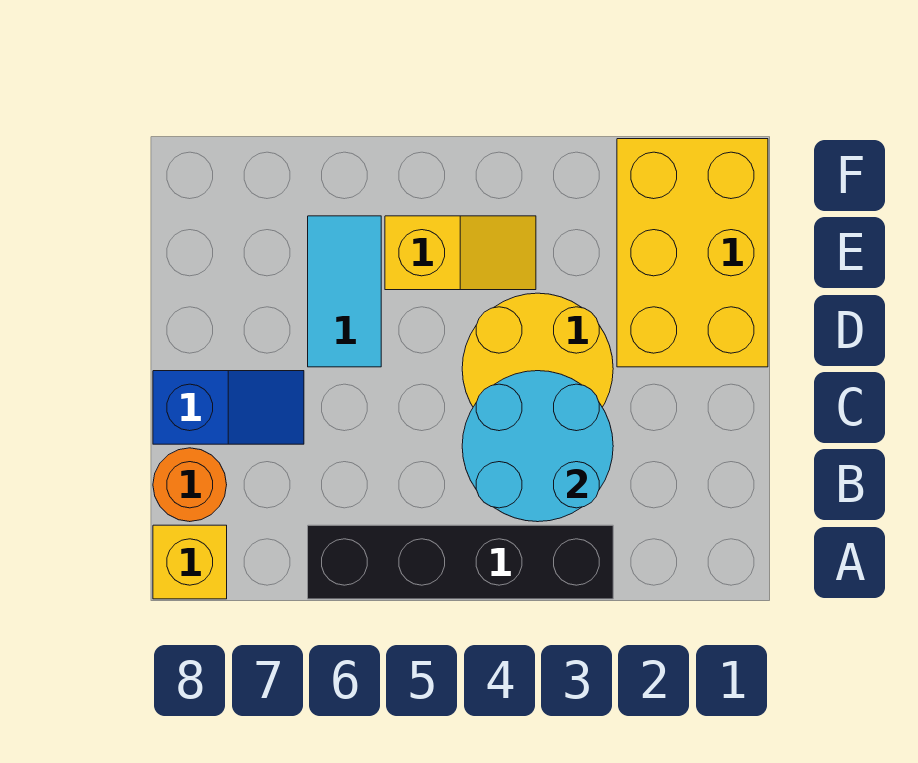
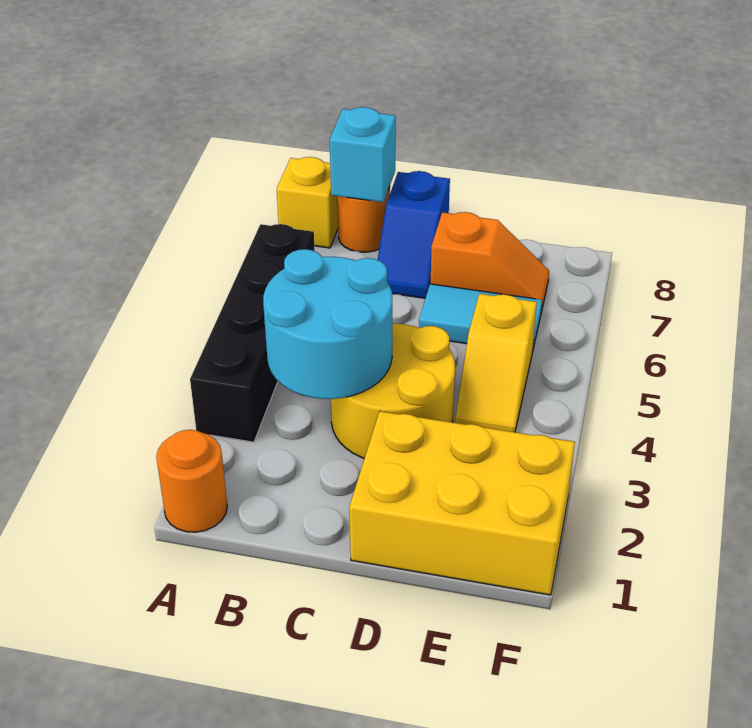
none -> orange 1x1 round brick [156,430,227,532]
none -> cyan 1x1 brick [330,107,396,202]
none -> orange 1x2 slope [430,212,549,312]

